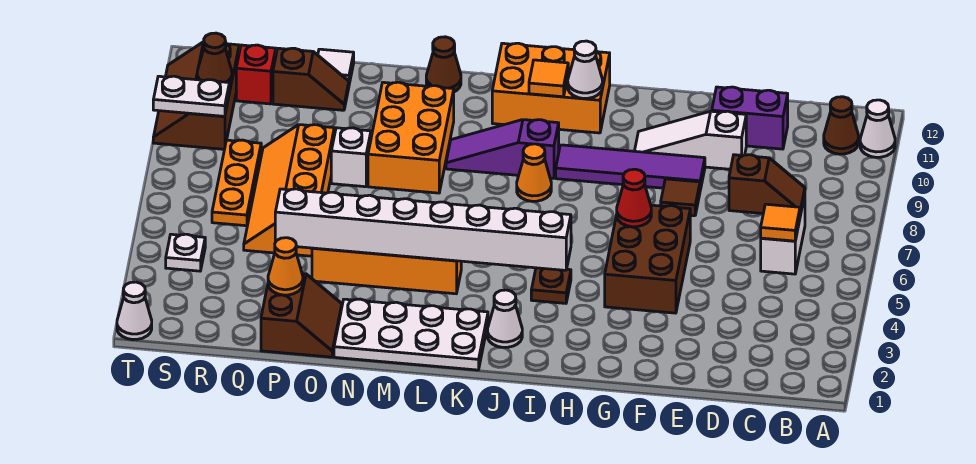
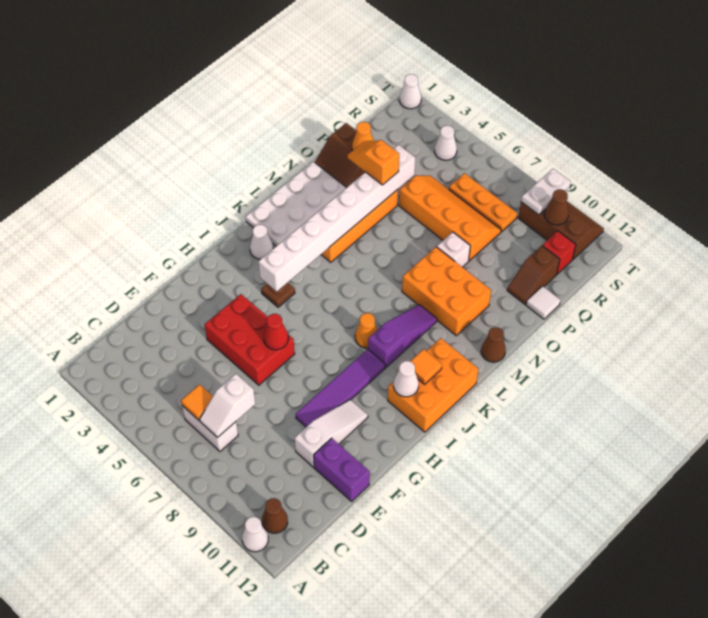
brown 1x2 slope [729,155,805,215] -> white 1x2 slope [200,374,255,438]
purple 1x2 brick [712,87,788,149] -> purple 1x2 brick turned to [314,438,370,501]
brown 2x3 brick [605,205,690,313] -> red 2x3 brick [205,294,295,385]
brown 1x1 tile [661,179,700,216] -> none
none -> orange 1x2 slope [348,140,399,185]
white 1x1 plate [166,234,205,271] -> white 1x1 cone [435,126,457,160]

